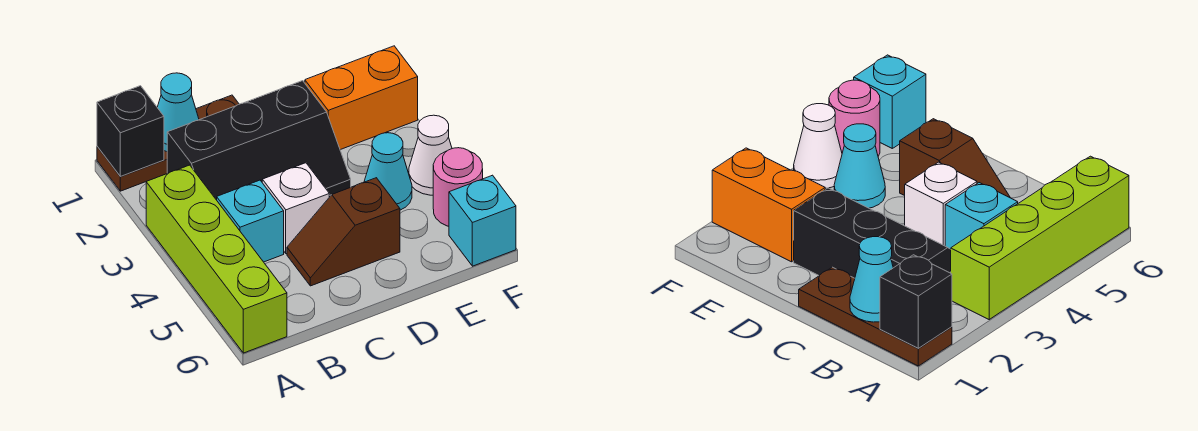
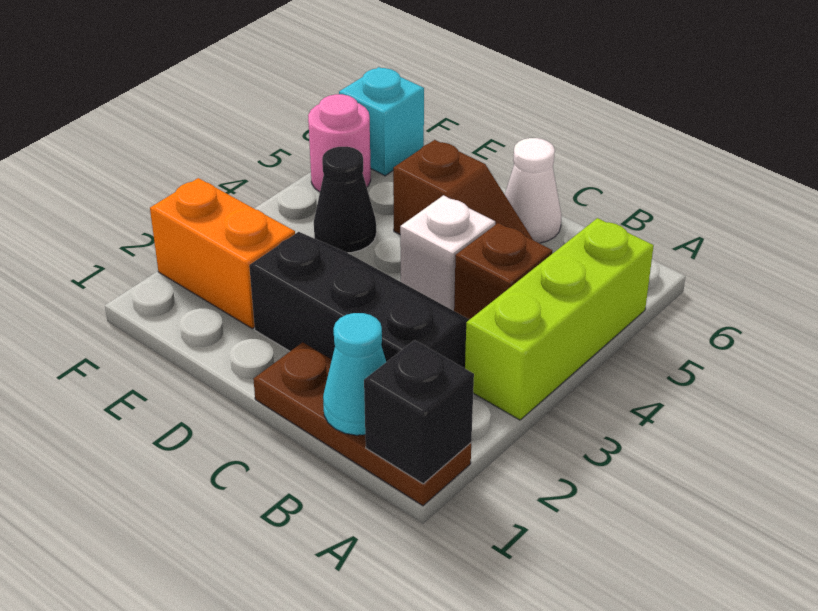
lime 1x4 brick [146,165,287,353] -> lime 1x3 brick [465,218,654,420]
cyan 1x1 brick [217,180,284,262] -> brown 1x1 brick [454,223,552,319]
cyan 1x1 cone [364,133,412,210] -> black 1x1 cone [314,147,376,253]
white 1x1 cone [409,115,452,195] -> white 1x1 cone moved to [505,138,562,243]

